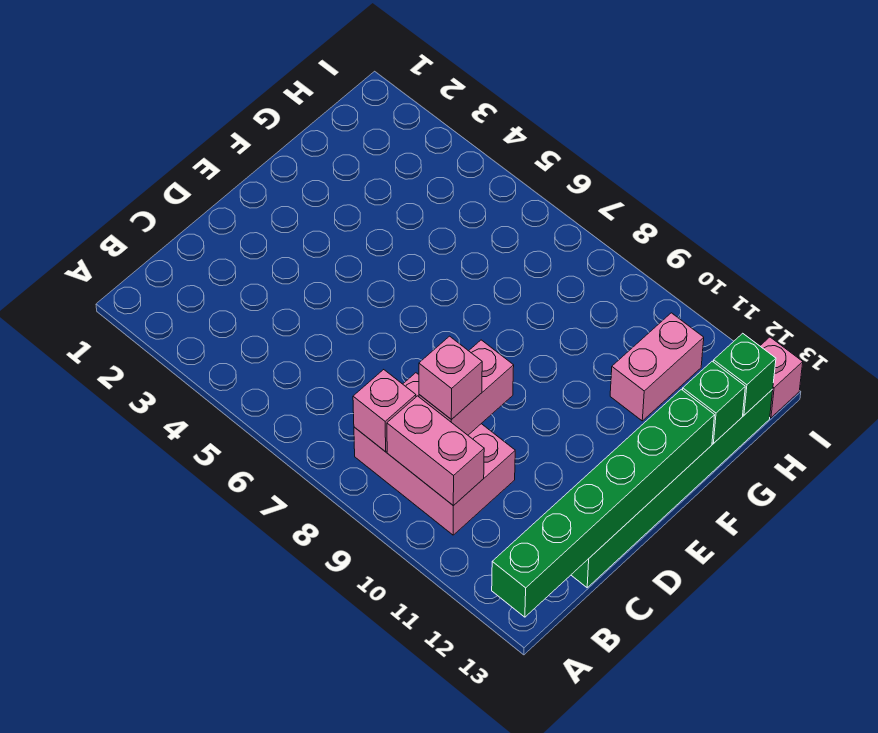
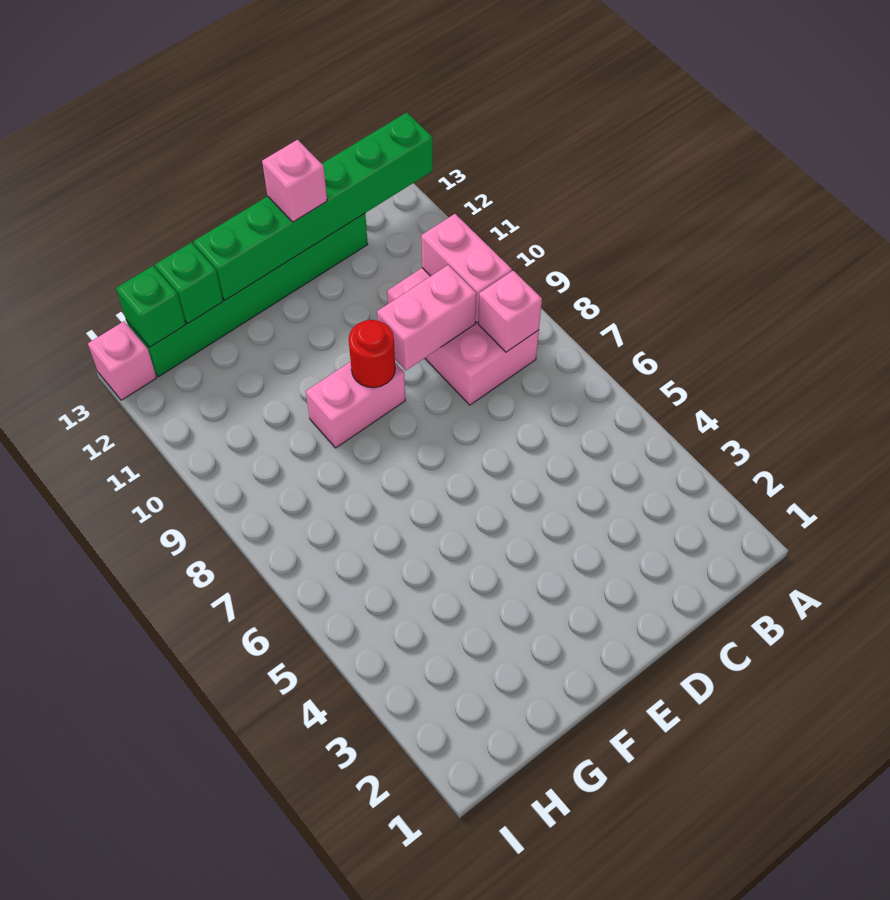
pink 1x1 brick [419,336,482,420] -> pink 1x1 brick moved to [262,140,327,222]
none -> red 1x1 round brick [349,320,395,388]
pink 1x2 brick [610,313,704,421] -> pink 1x2 brick moved to [306,361,405,448]

